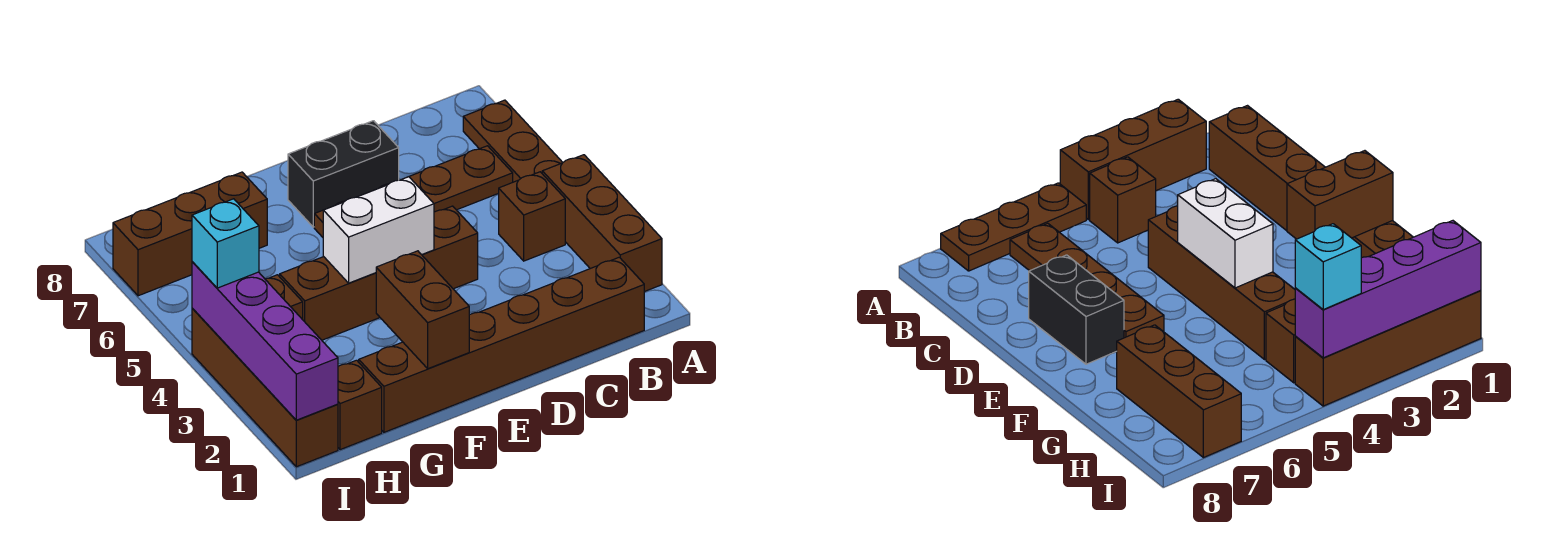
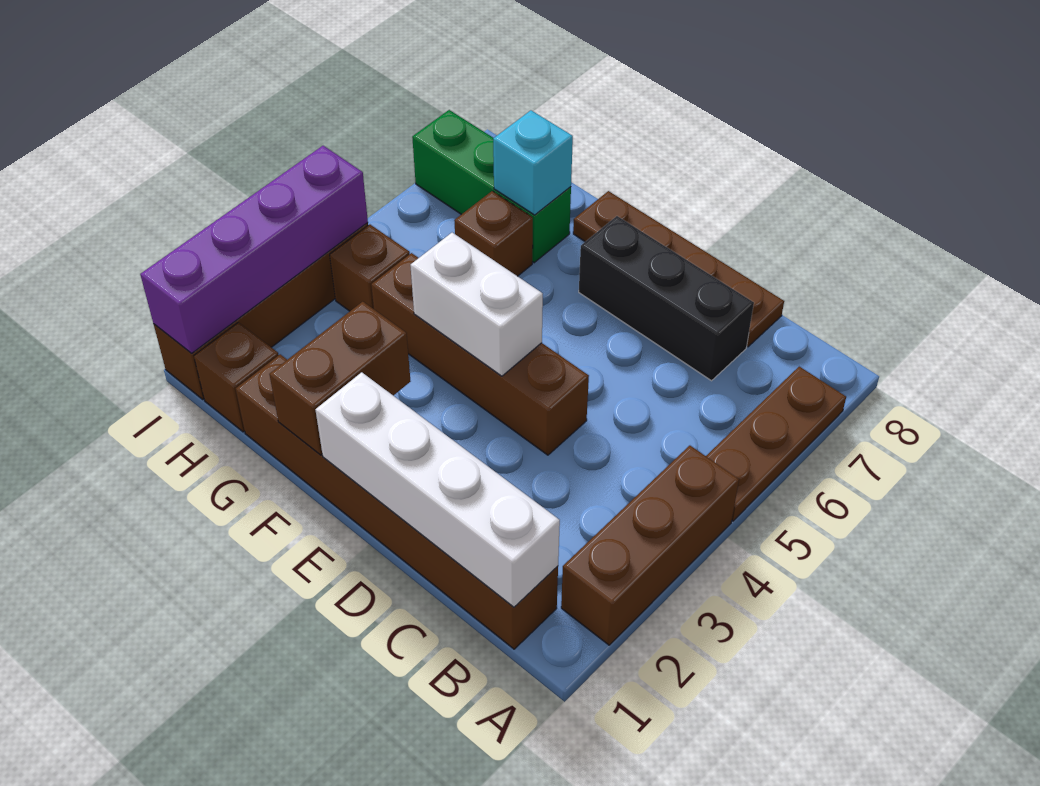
none -> white 1x4 brick [315,372,560,607]
brown 1x1 brick [499,172,565,261] -> brown 1x1 brick moved to [454,191,533,276]
brown 1x4 plate [314,146,513,237] -> brown 1x4 plate moved to [573,191,784,347]
black 1x2 brick [288,121,399,227] -> black 1x3 brick [579,216,754,381]
brown 1x3 brick [113,172,267,296] -> green 1x3 brick [412,110,571,263]
cyan 1x1 brick [192,199,259,288] -> cyan 1x1 brick moved to [493,110,573,215]

